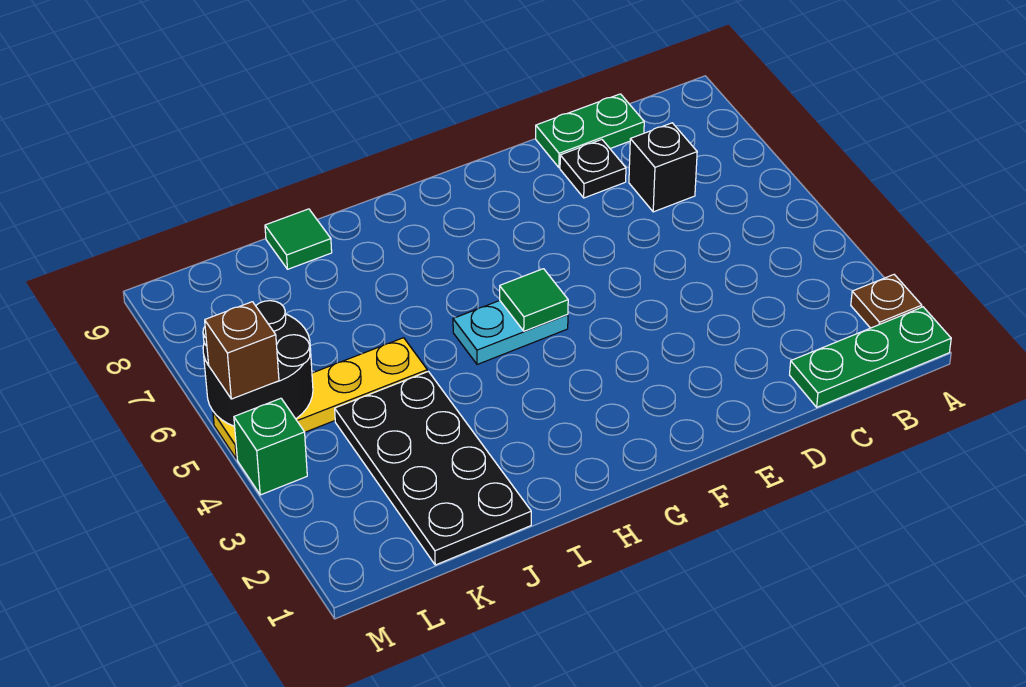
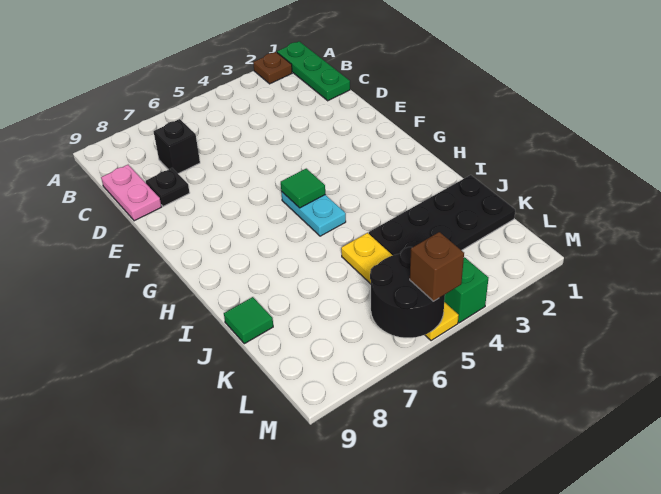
green 1x2 plate [536,94,644,168] -> pink 1x2 plate [101,165,161,221]

